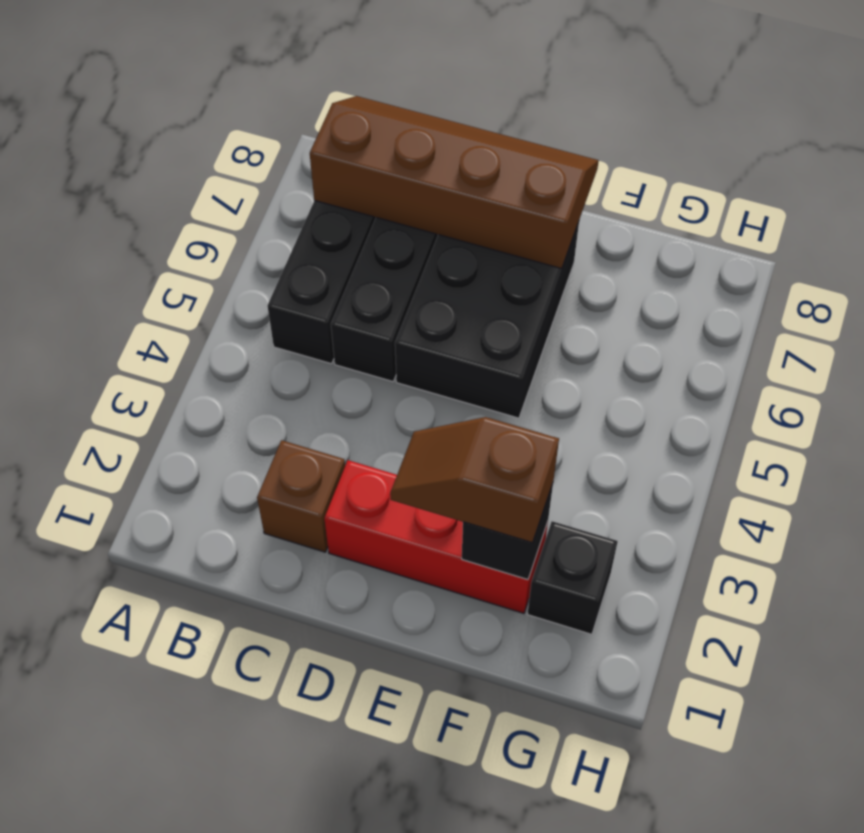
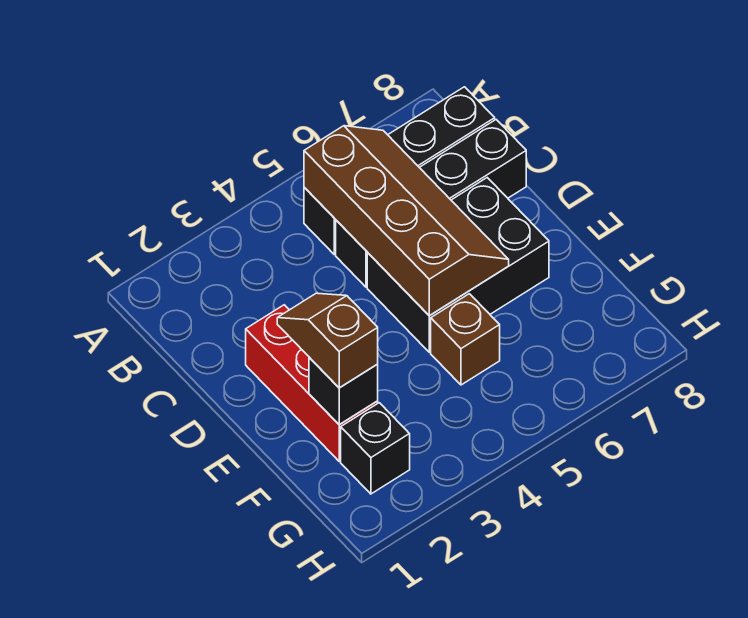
brown 2x4 slope [310,96,599,269] -> brown 2x4 slope moved to [304,126,509,315]
brown 1x1 brick [257,440,345,552] -> brown 1x1 brick moved to [431,294,500,385]

